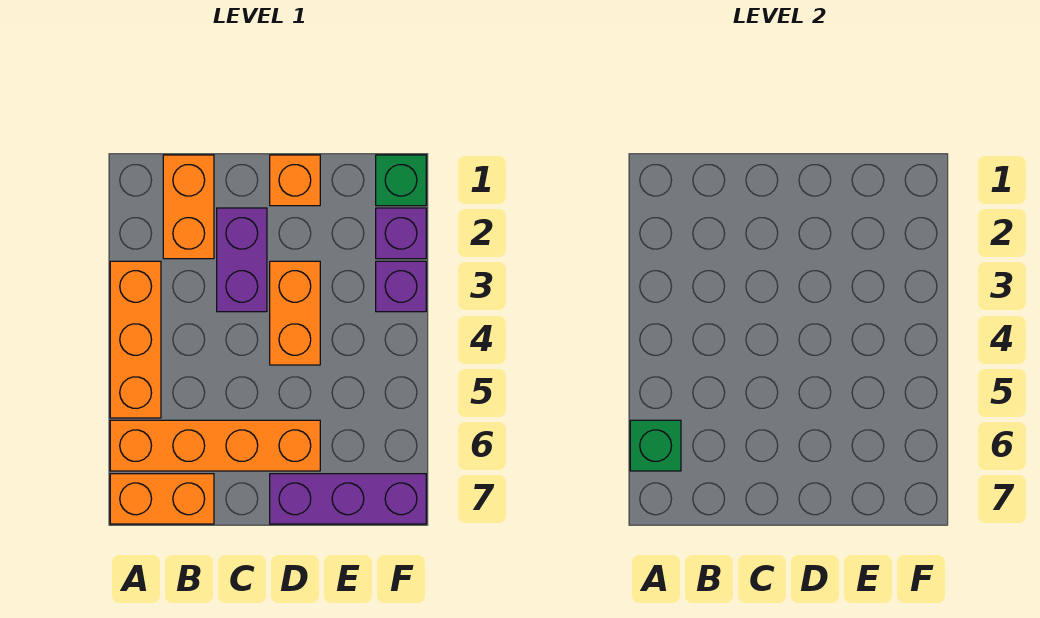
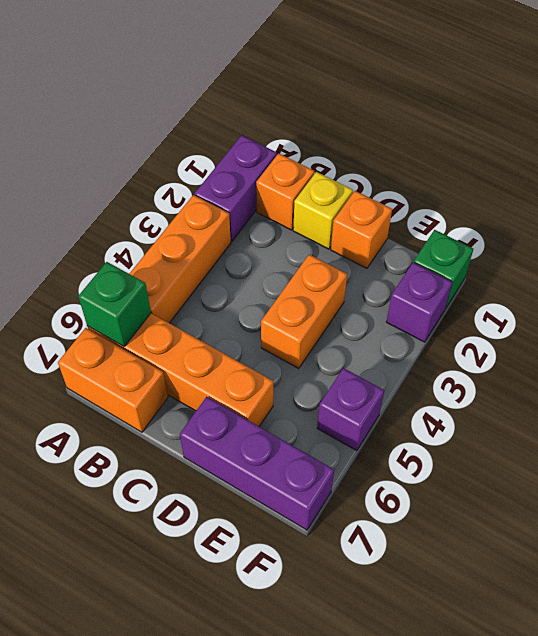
orange 1x2 brick [163,155,214,259] -> orange 1x1 brick [256,153,314,230]
none -> yellow 1x1 brick [293,172,353,249]
purple 1x2 brick [217,208,267,312] -> purple 1x2 brick moved to [195,135,277,242]
purple 1x1 brick [376,261,426,312] -> purple 1x1 brick moved to [317,368,384,451]

